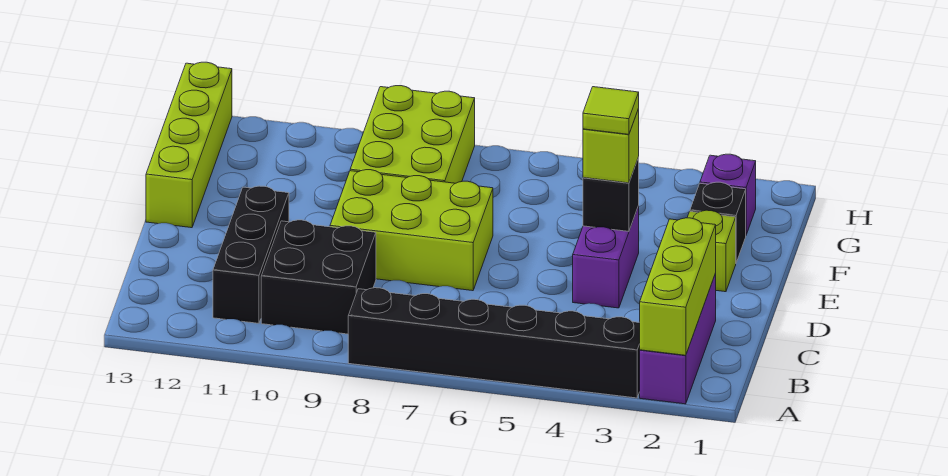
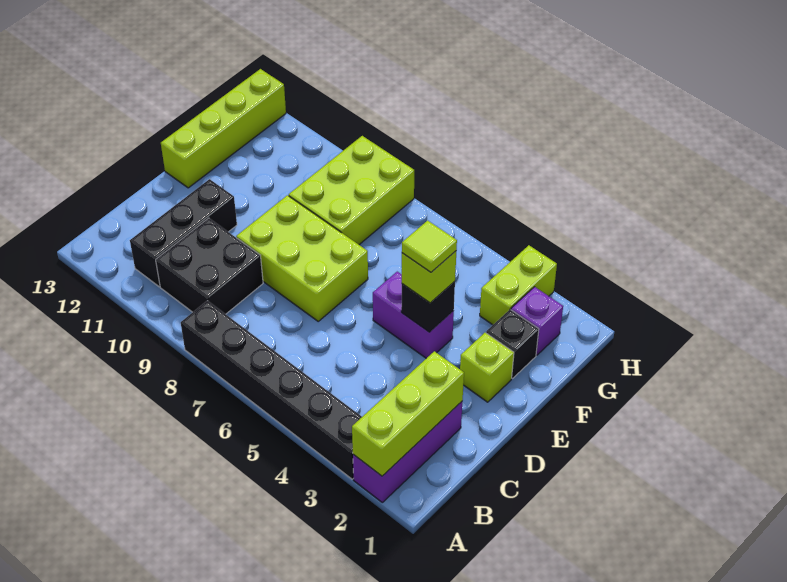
purple 1x2 brick [573,206,639,308] -> purple 1x2 brick turned to [373,272,454,358]
none -> lime 1x2 brick [480,245,557,325]

